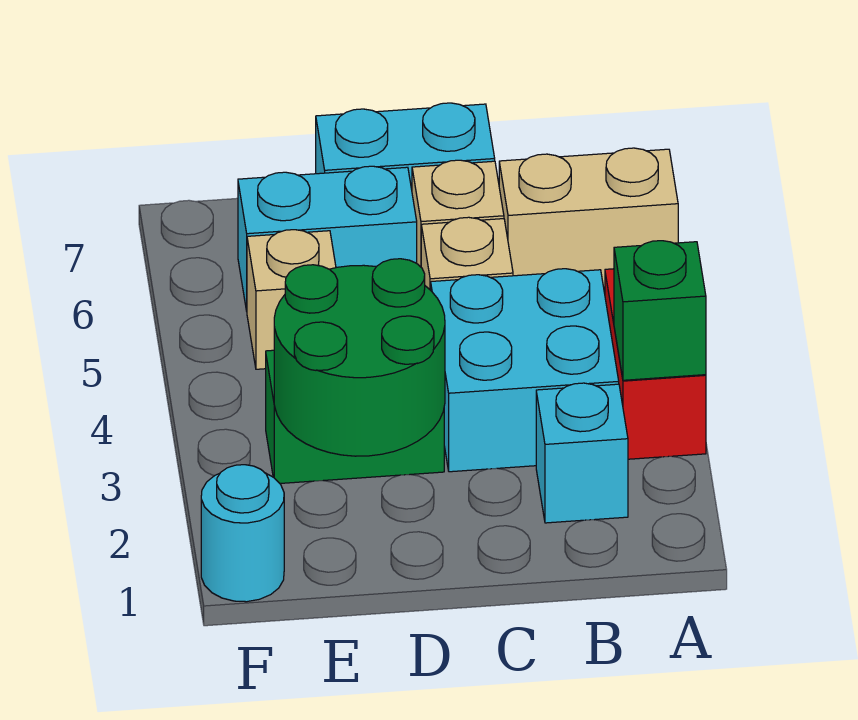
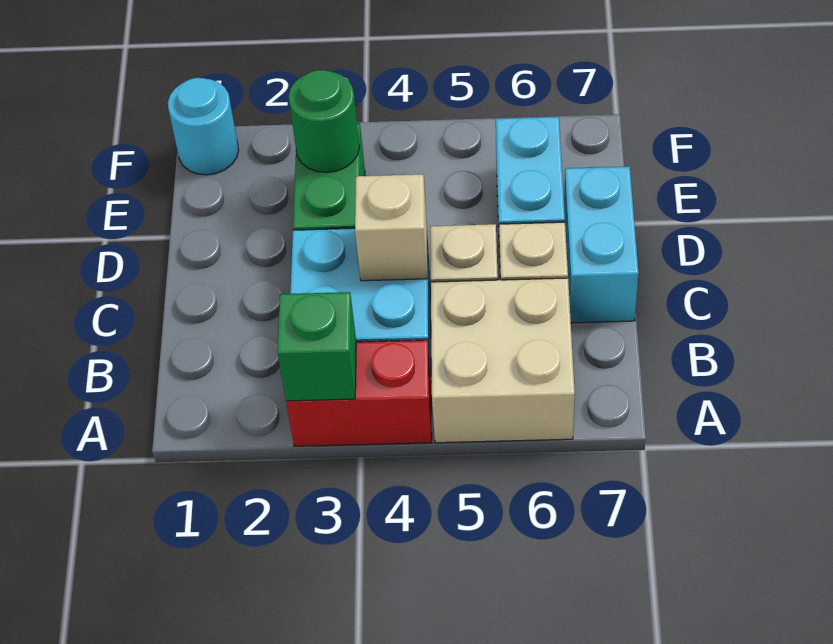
tan 1x2 brick [499,148,678,287] -> tan 2x2 brick [431,278,575,443]
cyan 1x1 brick [536,383,628,523] -> none
green 2x2 round brick [274,259,445,456] -> green 1x1 round brick [288,70,359,172]
tan 1x1 brick [247,230,336,369] -> tan 1x1 brick moved to [355,174,427,281]

